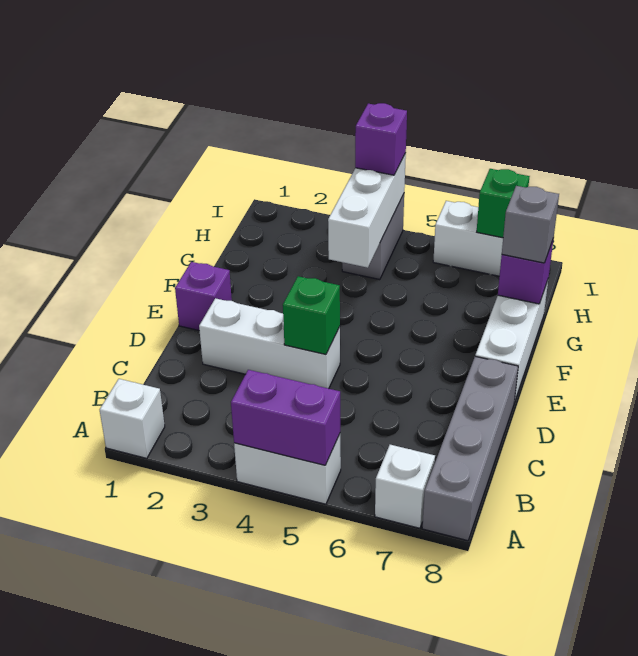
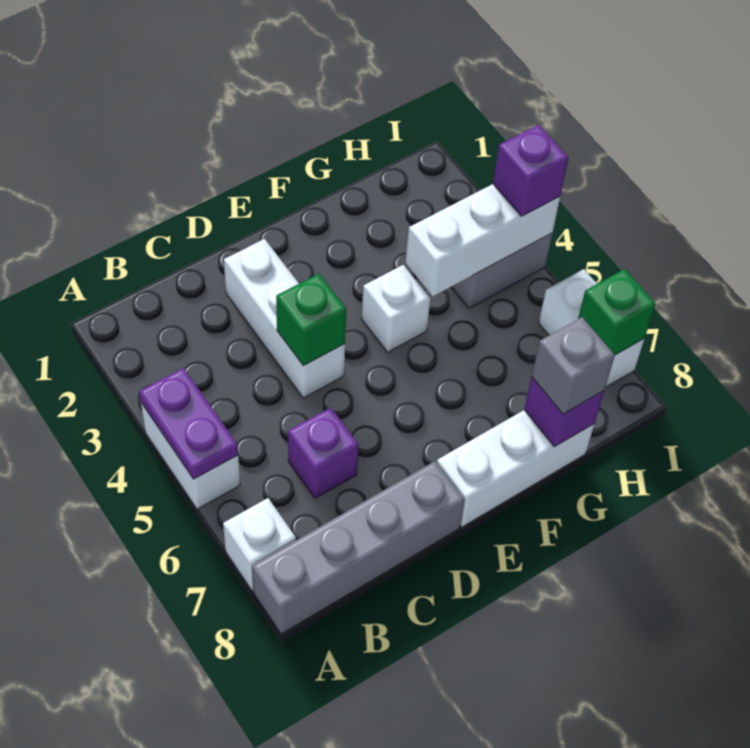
white 1x1 brick [100,379,165,458] -> white 1x1 brick moved to [362,265,431,352]
purple 1x2 brick [231,370,340,465] -> purple 1x2 plate [139,368,238,479]
purple 1x1 brick [175,262,232,330] -> purple 1x1 brick moved to [288,407,359,498]

